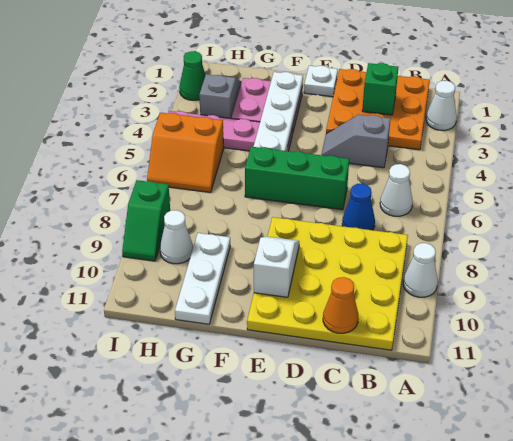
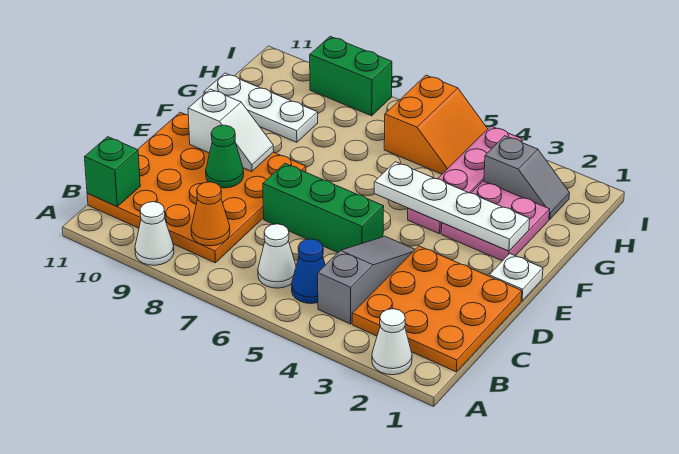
yellow 4x4 plate [247,217,408,350] -> orange 4x4 plate [87,112,306,263]
green 1x1 brick [362,63,398,115] -> green 1x1 brick moved to [85,137,140,207]
grey 1x2 slope [321,115,390,168] -> grey 1x3 slope [318,236,415,324]
blue 1x1 cone [342,183,375,230] -> blue 1x1 cone moved to [292,239,325,304]
orange 1x1 cone [323,277,358,333] -> orange 1x1 cone moved to [191,182,230,246]
green 1x3 brick [245,147,349,210] -> green 1x3 brick turned to [263,163,384,252]
orange 2x2 slope [147,113,224,192] -> orange 2x2 slope turned to [384,75,488,174]
white 1x1 cone [160,210,193,264] -> none
green 1x1 cone [179,51,206,100] -> green 1x1 cone moved to [206,125,244,188]
green 1x2 slope [122,180,170,261] -> green 1x2 brick [310,36,392,116]

